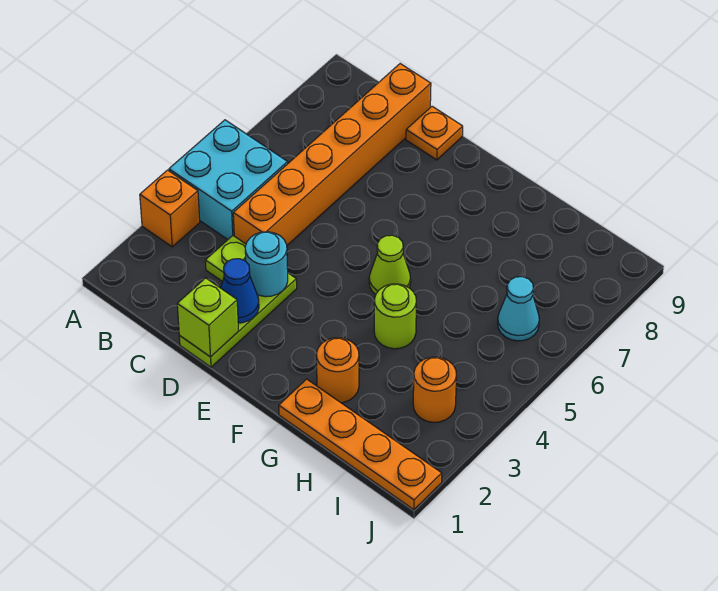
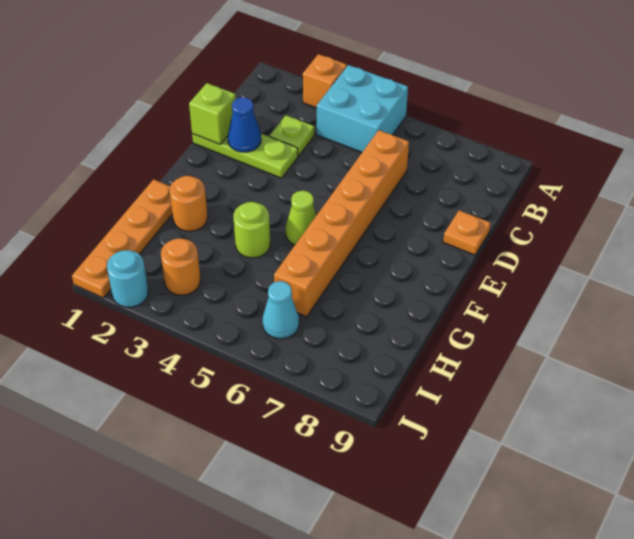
orange 1x6 brick [233,64,431,245] -> orange 1x6 brick turned to [274,130,409,317]
cyan 1x1 round brick [245,232,288,297] -> cyan 1x1 round brick moved to [107,250,148,307]

